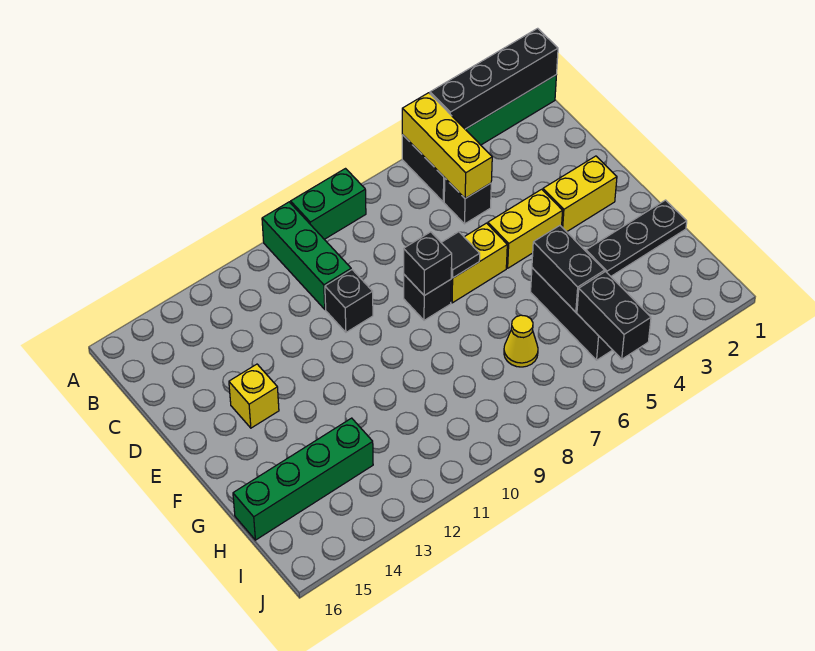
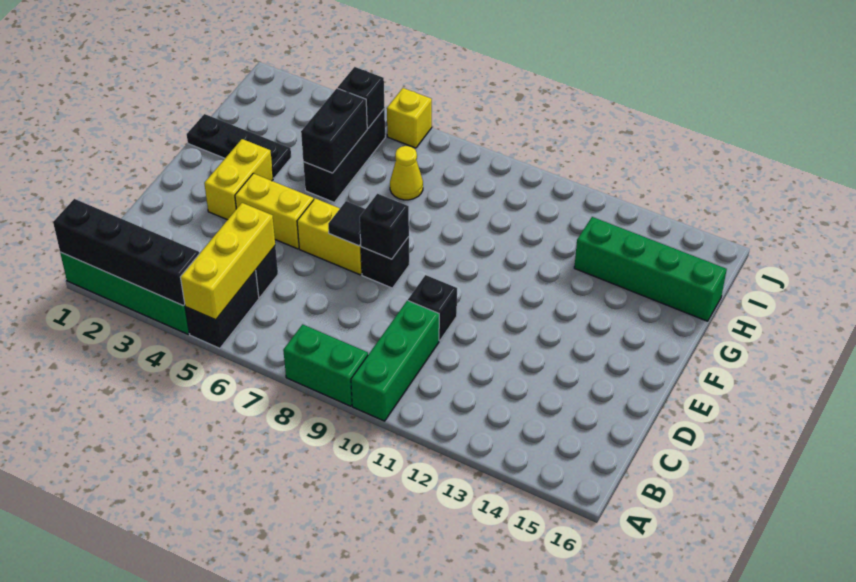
yellow 1x2 brick [543,156,617,232] -> yellow 1x2 brick turned to [204,139,273,220]
yellow 1x1 brick [229,364,279,428] -> yellow 1x1 brick moved to [387,88,432,148]
black 1x2 brick [577,272,651,359] -> black 1x1 brick [338,67,385,128]

